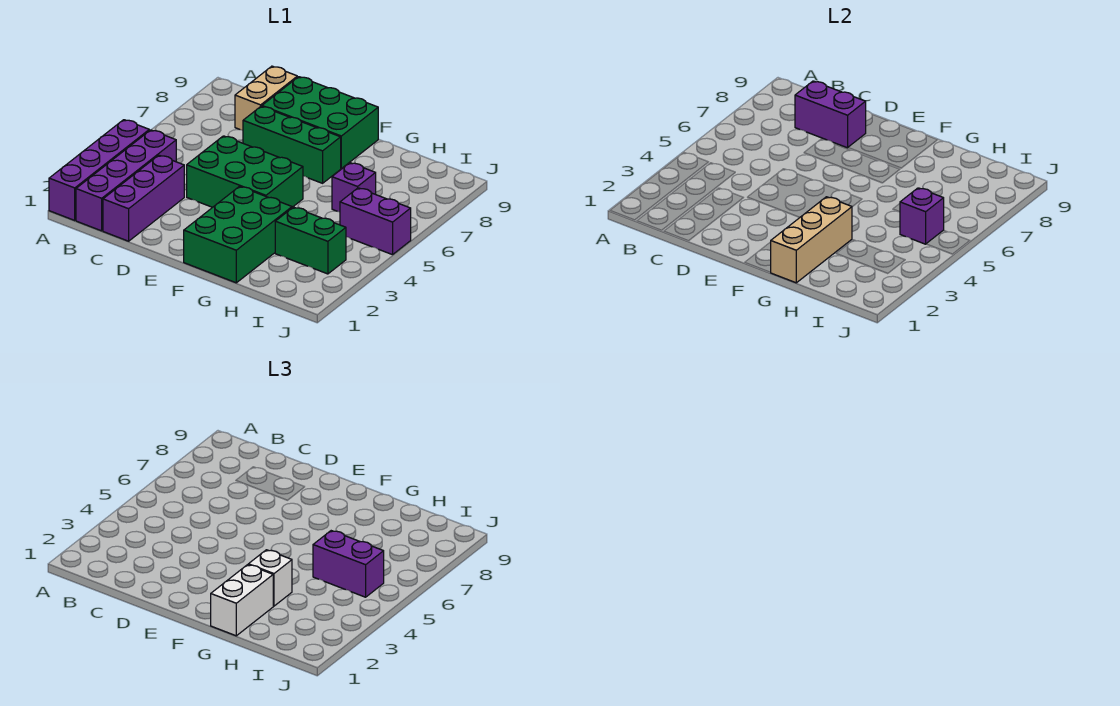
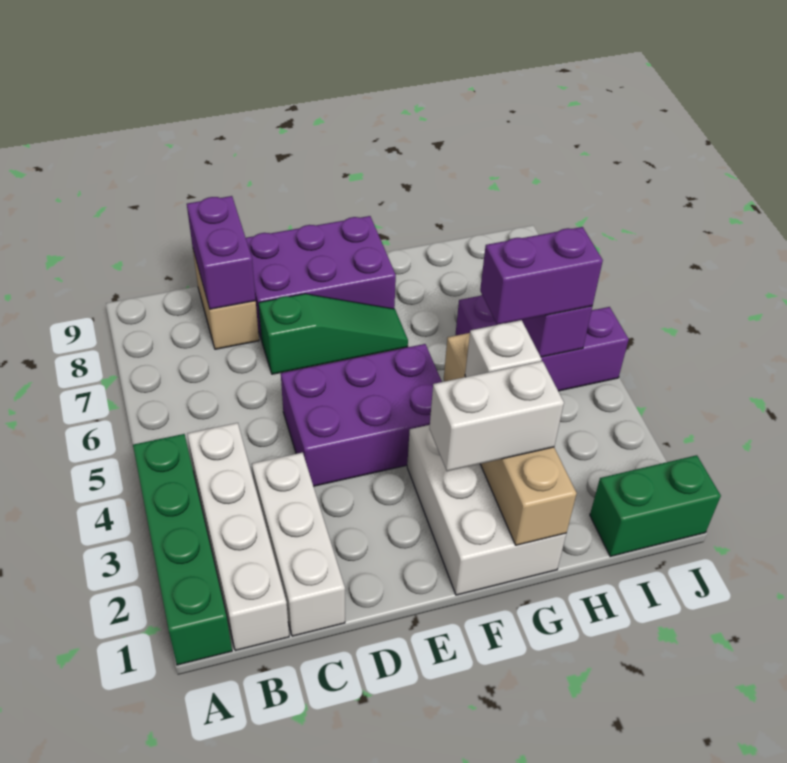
purple 1x4 brick [49,120,149,220] -> green 1x4 brick [133,434,232,665]
purple 1x4 brick [76,130,176,231] -> white 1x4 brick [187,423,289,651]
purple 1x3 brick [103,155,184,241] -> white 1x3 brick [252,452,345,636]
purple 1x2 brick [795,81,866,148] -> purple 1x2 brick turned to [187,196,256,309]
green 2x3 brick [187,136,303,207] -> purple 2x3 brick [281,344,442,486]
green 1x3 brick [243,106,341,183] -> green 1x3 slope [259,294,408,374]
green 2x3 brick [262,77,378,168] -> purple 2x3 brick [246,216,396,340]
green 2x3 brick [184,186,292,283] -> white 2x3 brick [407,425,566,595]
tan 1x3 brick [770,197,852,283] -> tan 1x4 brick [444,333,577,545]
white 1x2 brick [211,565,273,636] -> white 1x2 brick turned to [429,361,564,471]
green 1x2 brick [275,207,346,274] -> green 1x2 brick moved to [590,455,721,557]

